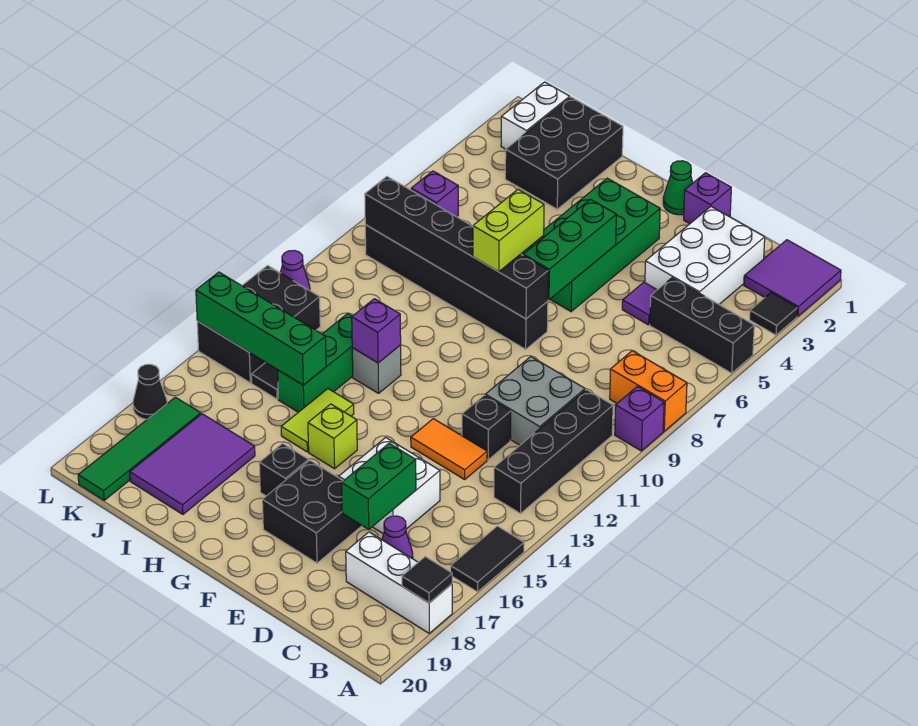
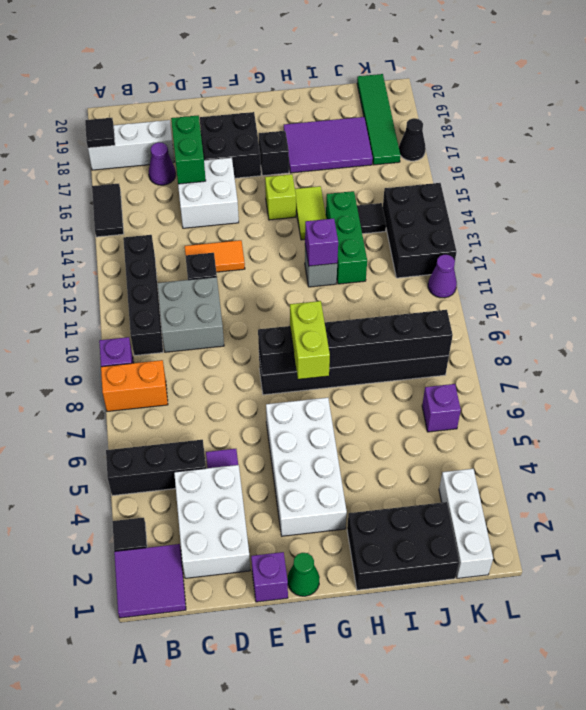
green 2x4 brick [521,178,660,312] -> white 2x4 brick [266,398,347,536]
green 1x3 brick [523,199,616,300] -> none
black 2x3 brick [505,97,623,209] -> black 2x3 brick turned to [347,502,459,590]
green 1x4 brick [196,272,326,385] -> none
purple 2x3 tile [130,414,255,514] -> purple 2x3 tile turned to [284,117,373,173]
white 1x2 brick [501,82,570,149] -> white 1x3 brick [439,469,493,578]

